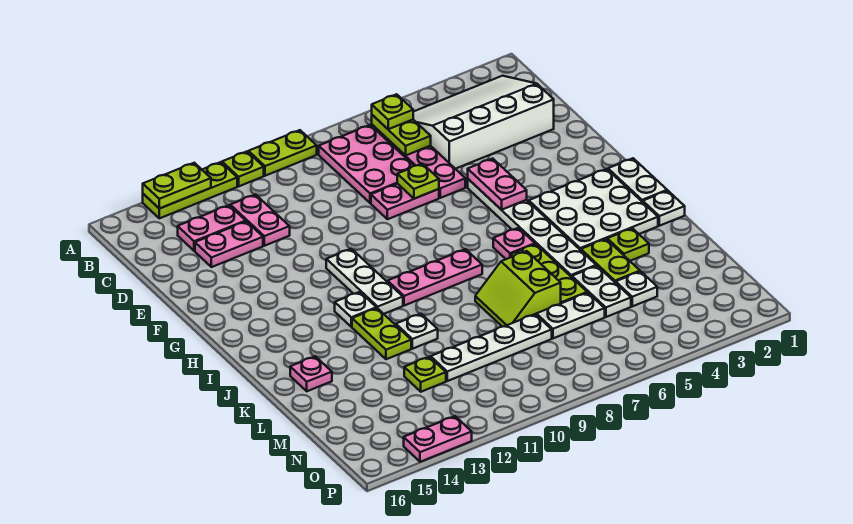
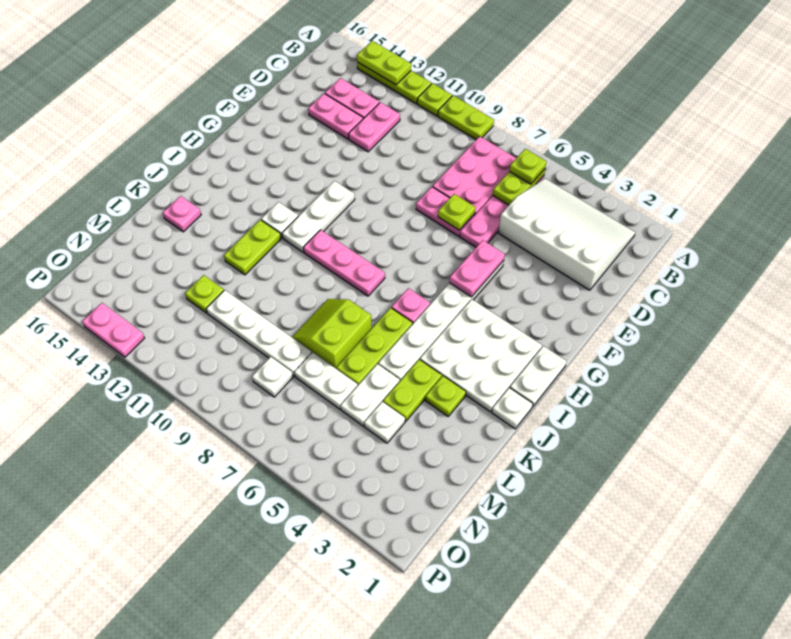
white 1x1 plate [396,314,438,349] -> white 1x1 plate moved to [252,357,293,397]

